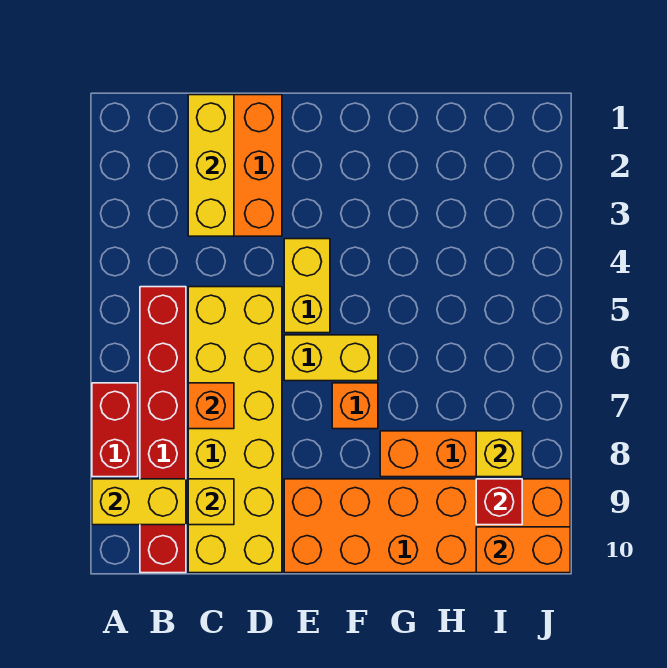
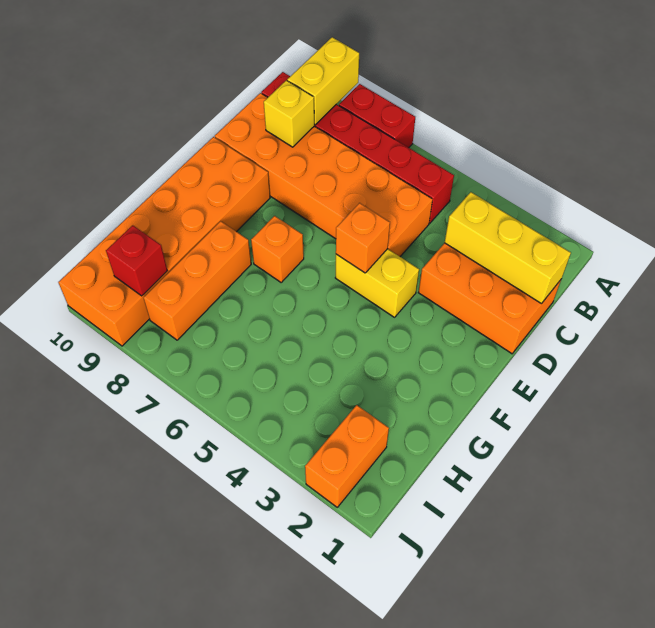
yellow 2x6 brick [188,287,282,573] -> orange 2x6 brick [215,93,433,256]
orange 1x1 brick [188,383,234,429] -> orange 1x1 brick moved to [336,203,390,273]
yellow 1x2 brick [284,335,378,381] -> none
yellow 1x1 brick [476,431,522,477] -> none
orange 1x2 brick [476,527,570,573] -> orange 1x2 brick moved to [305,405,389,507]

